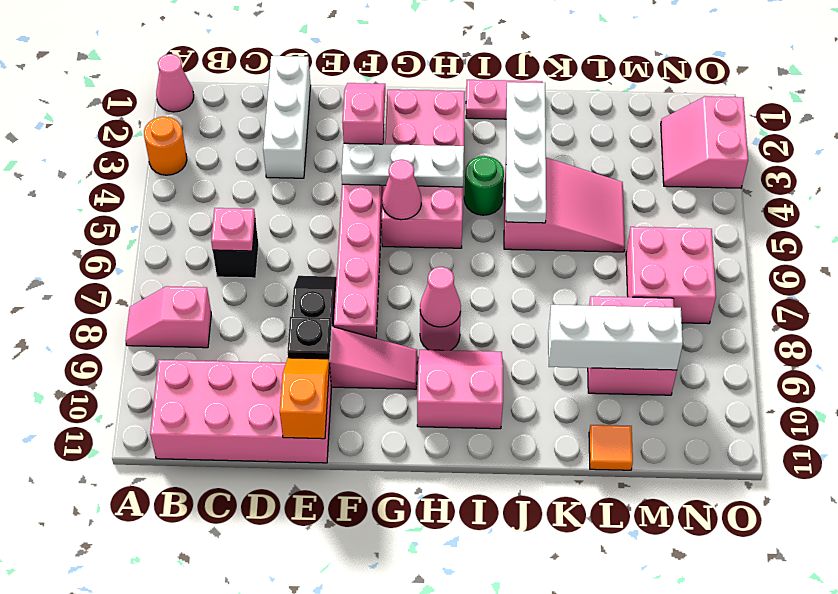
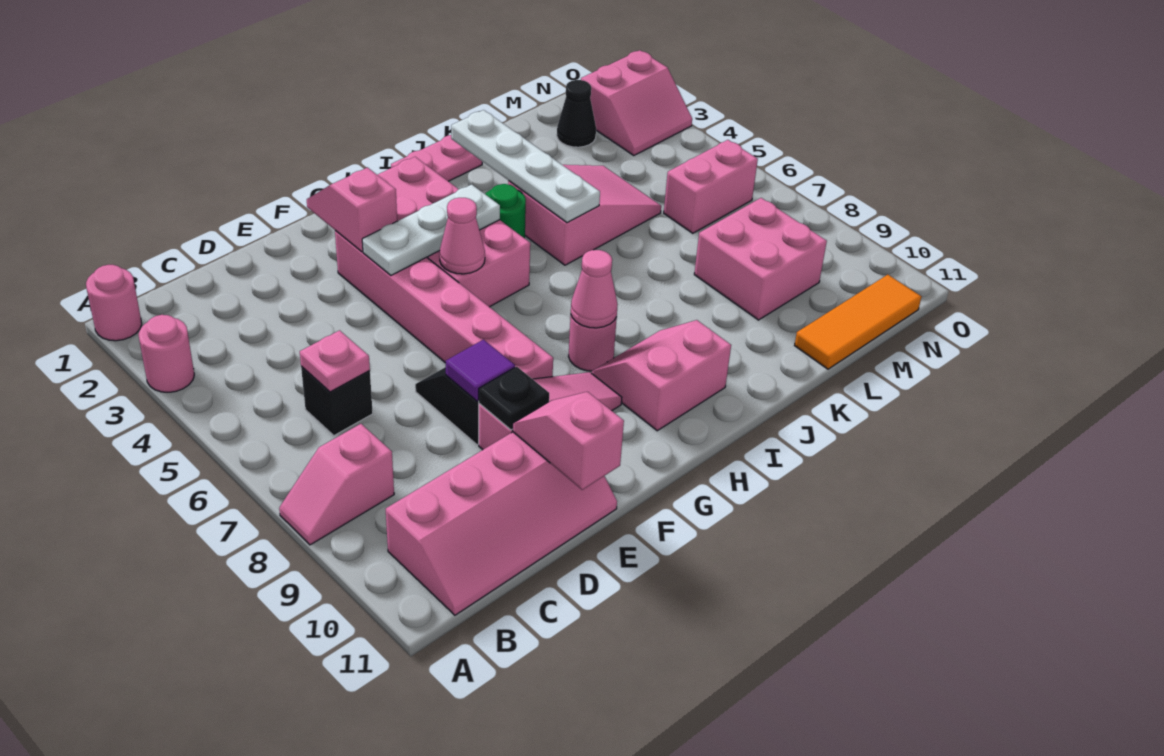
pink 1x1 cone [156,54,194,112] -> pink 1x1 round brick [86,265,142,341]
orange 1x1 round brick [144,117,187,175] -> pink 1x1 round brick [138,315,194,392]
pink 2x4 brick [150,360,331,463] -> pink 2x4 slope [386,432,617,615]
white 1x3 brick [263,56,311,178] -> none
none -> purple 1x1 tile [446,339,515,401]
orange 1x2 slope [280,358,330,439] -> pink 1x2 slope [513,392,624,490]
white 1x3 brick [548,305,683,370] -> none
orange 1x1 tile [589,425,633,470] -> orange 1x3 tile [795,275,921,369]
none -> black 1x1 cone [557,80,596,147]
pink 2x2 brick [626,227,716,324] -> pink 1x2 brick [664,140,758,233]
pink 2x2 slope [661,96,748,188] -> pink 2x2 slope turned to [581,50,692,156]

